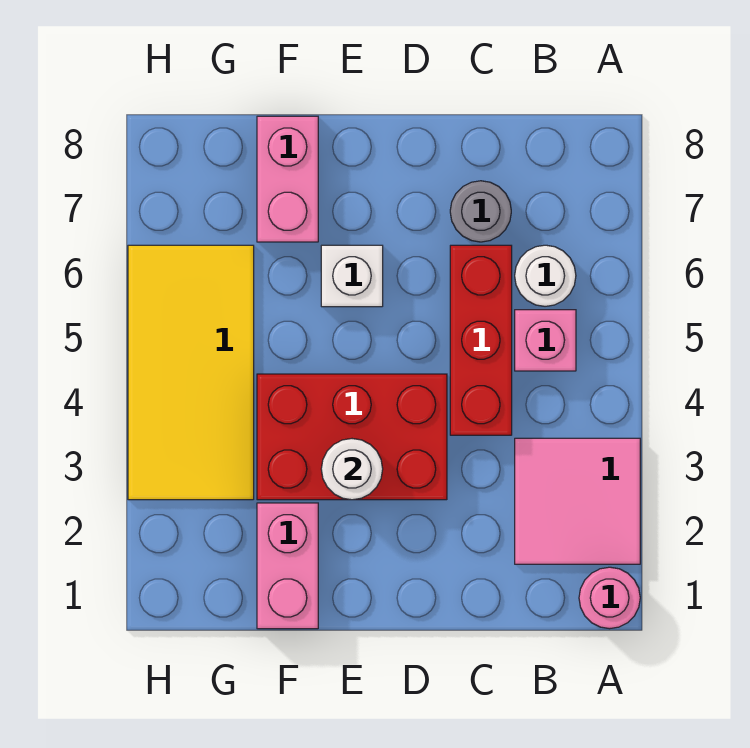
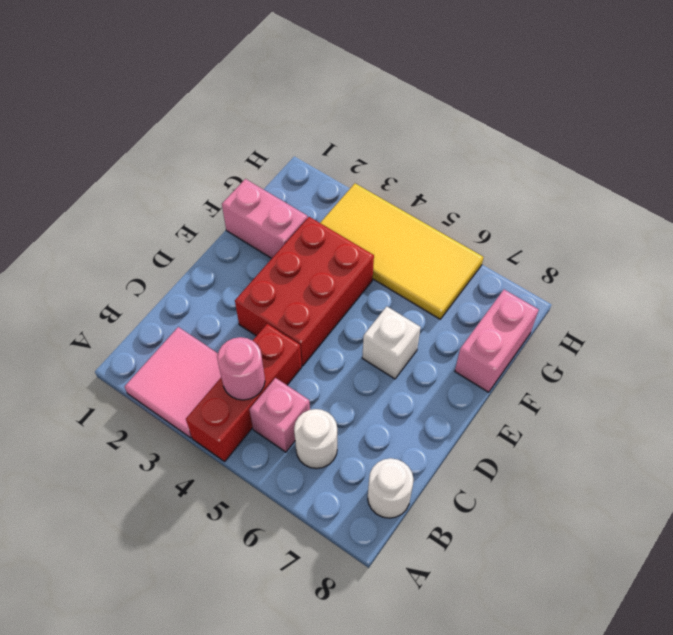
pink 1x1 round brick [579,567,640,629] -> pink 1x1 round brick moved to [217,337,265,400]
red 1x3 brick [450,245,512,435] -> red 1x3 brick turned to [186,324,302,462]
grey 1x1 round brick [450,181,511,242] -> none
white 1x1 round brick [321,439,383,500] -> white 1x1 round brick moved to [368,458,414,518]
pink 1x2 brick [257,116,318,242] -> pink 1x2 brick turned to [455,290,539,392]

